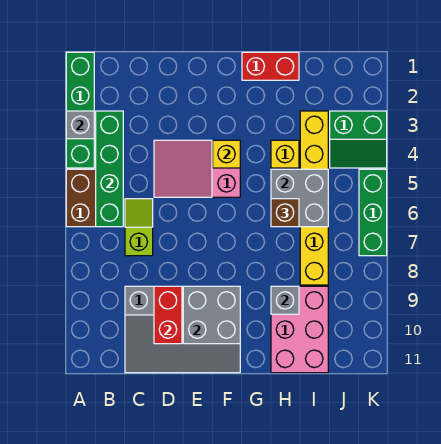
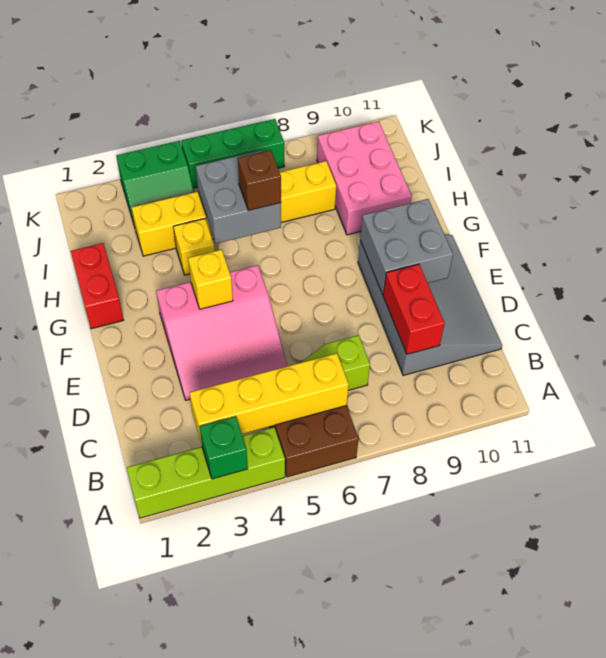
green 1x4 brick [66,52,94,168] -> lime 1x4 brick [127,427,285,518]
grey 1x1 brick [66,111,94,139] -> green 1x1 brick [199,416,248,479]
green 1x4 brick [96,111,123,227] -> yellow 1x4 brick [190,353,349,443]
pink 2x3 slope [154,140,240,197] -> pink 3x3 slope [156,265,287,400]
red 1x2 brick [154,286,182,344] -> red 1x2 brick turned to [383,264,445,354]
pink 2x3 brick [271,286,328,373] -> pink 2x3 brick turned to [317,122,412,235]
grey 1x1 brick [271,286,299,314] -> none
green 2x2 slope [330,111,387,168] -> green 2x2 slope turned to [116,141,194,226]

